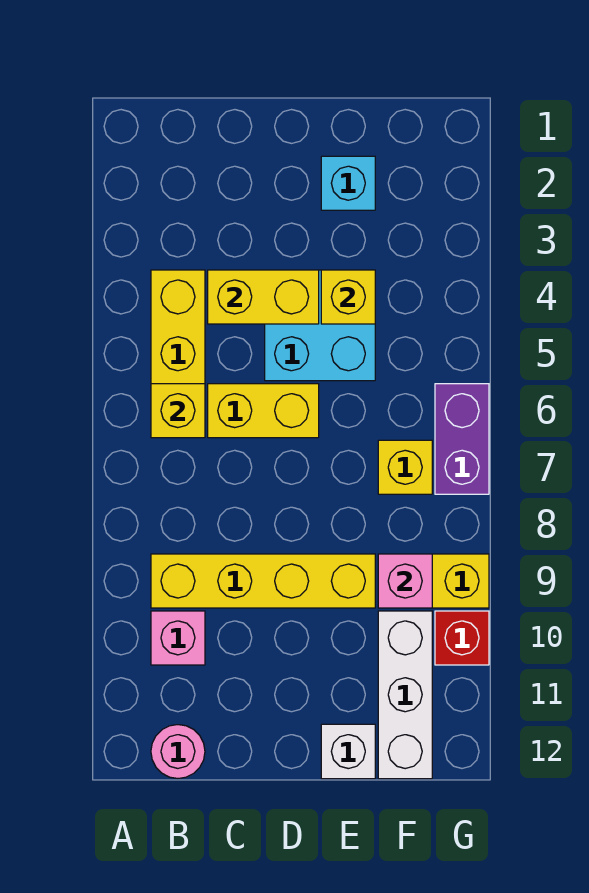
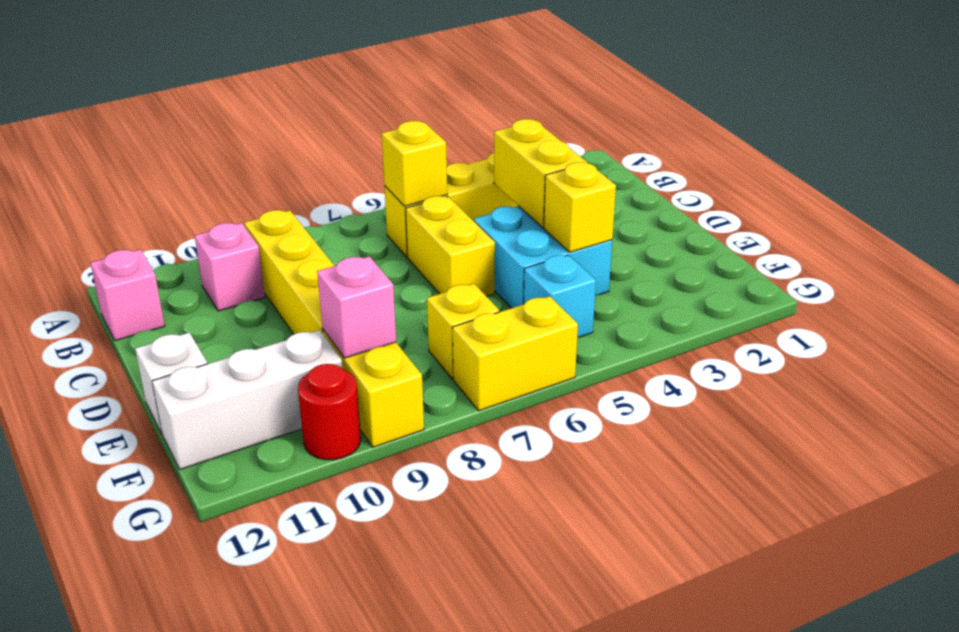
pink 1x1 round brick [151,725,205,779] -> pink 1x1 brick [91,250,165,341]
cyan 1x1 brick [321,156,375,210] -> cyan 1x1 brick moved to [524,255,596,338]
purple 1x2 brick [435,384,489,494] -> yellow 1x2 brick [452,296,578,411]
red 1x1 brick [435,611,489,665] -> red 1x1 round brick [298,364,361,460]

